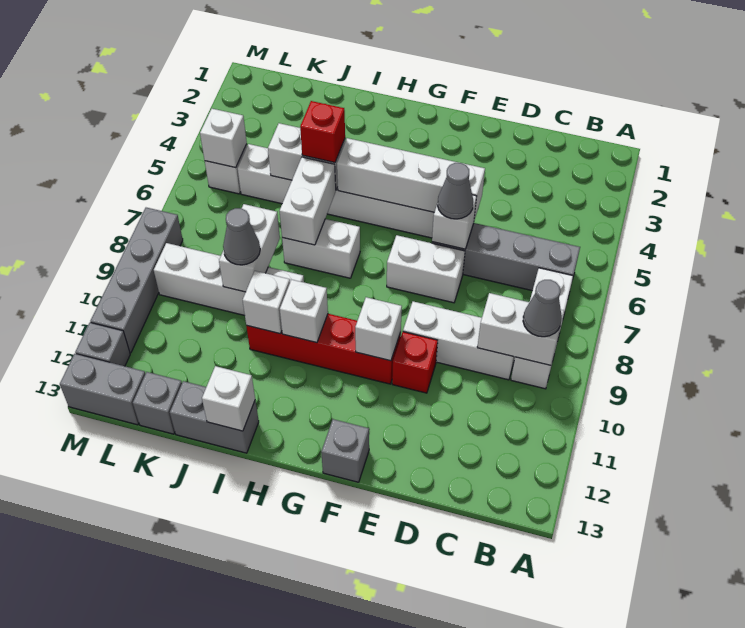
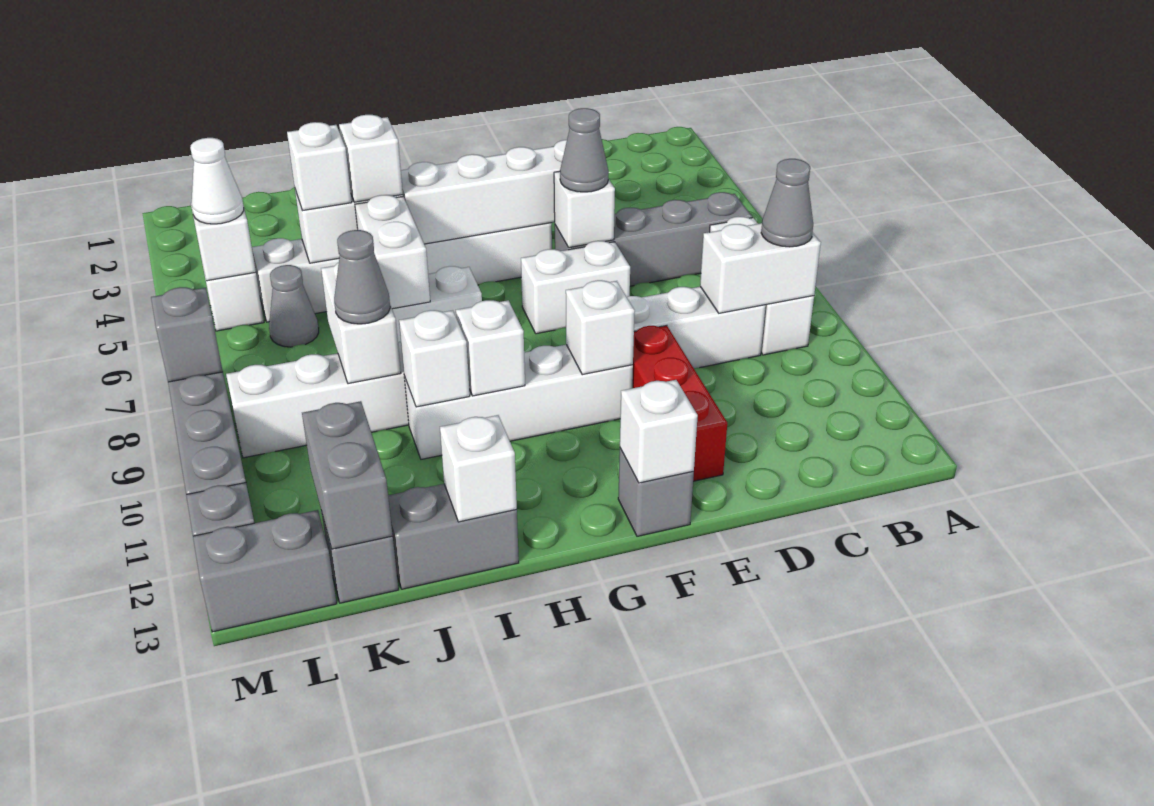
red 1x1 brick [392,332,438,393] -> red 1x3 brick [632,326,727,481]
red 1x4 brick [246,314,401,384] -> white 1x4 brick [404,345,633,459]
none -> white 1x1 brick [620,380,698,483]
red 1x1 brick [300,101,345,163] -> white 1x1 brick [339,115,403,202]
none -> white 1x1 brick [287,122,352,211]
none -> grey 1x1 cone [269,265,319,347]
none -> grey 1x2 brick [302,401,393,549]
none -> white 1x1 cone [190,138,244,224]
none -> grey 1x1 brick [151,287,223,382]

